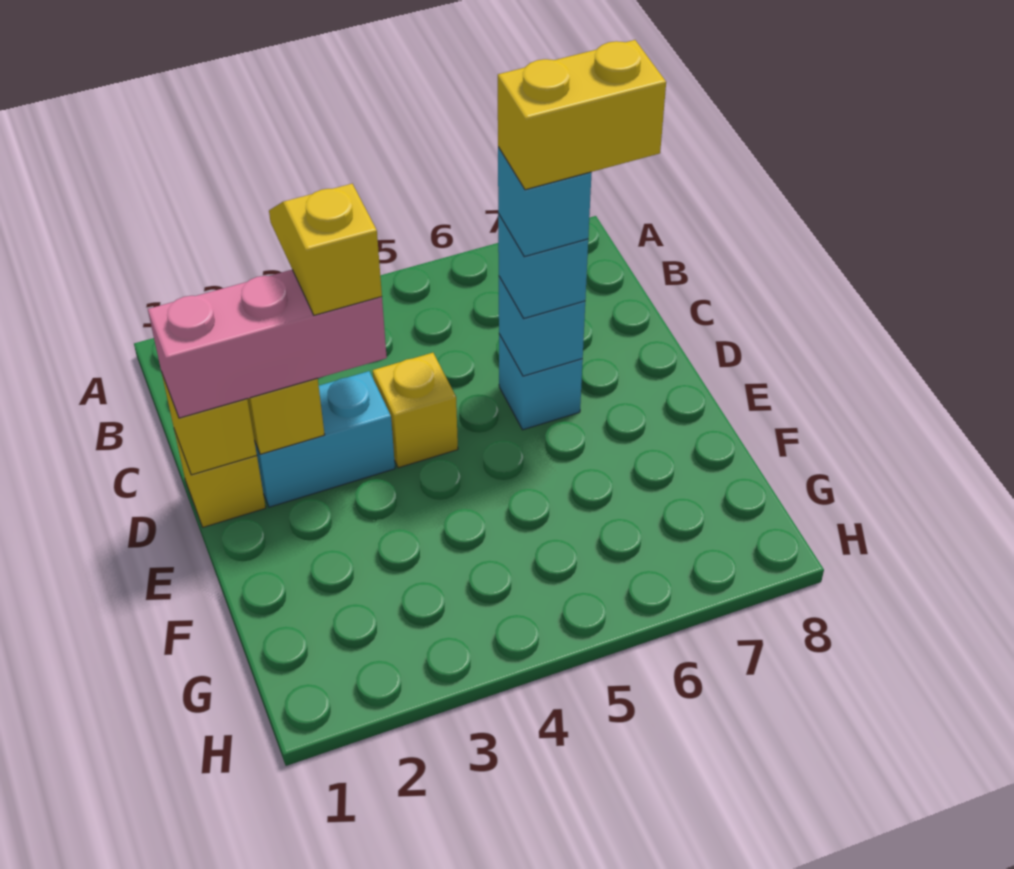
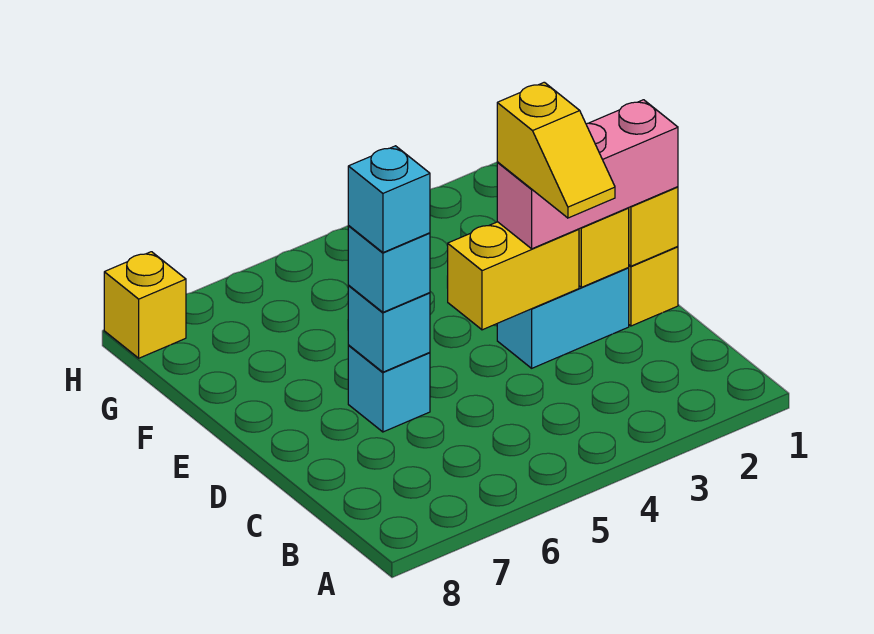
yellow 1x1 brick [373,353,458,468] -> yellow 1x1 brick moved to [104,252,186,358]
yellow 1x2 brick [498,40,666,190] -> yellow 1x2 brick moved to [447,222,579,330]

